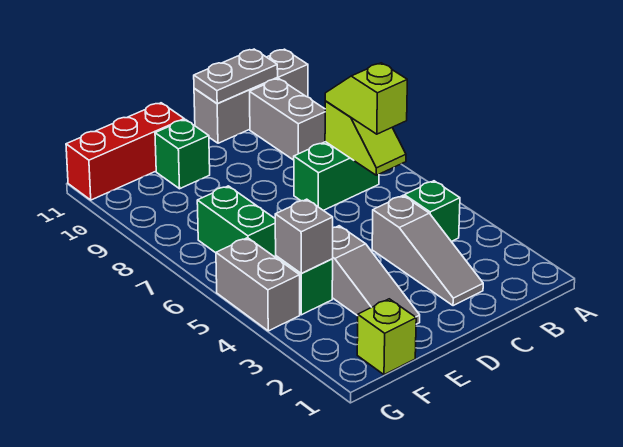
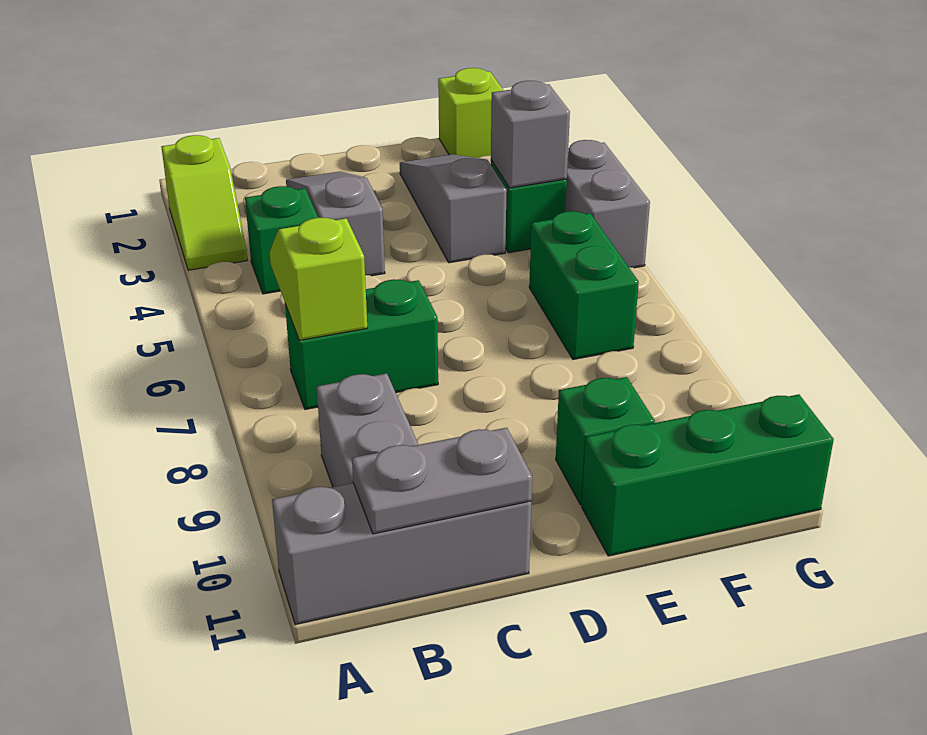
lime 1x2 slope [325,63,407,134] -> lime 1x2 slope moved to [161,135,247,270]
red 1x3 brick [66,103,184,200] -> green 1x3 brick [582,394,834,556]

